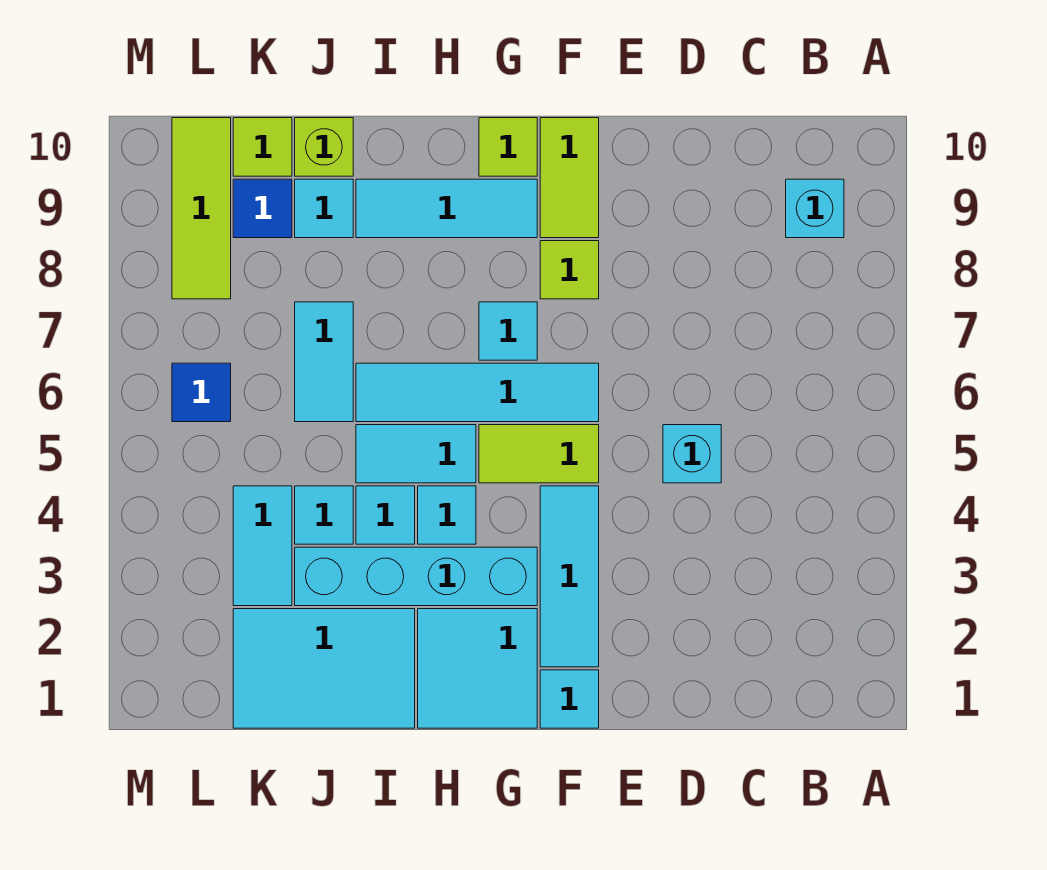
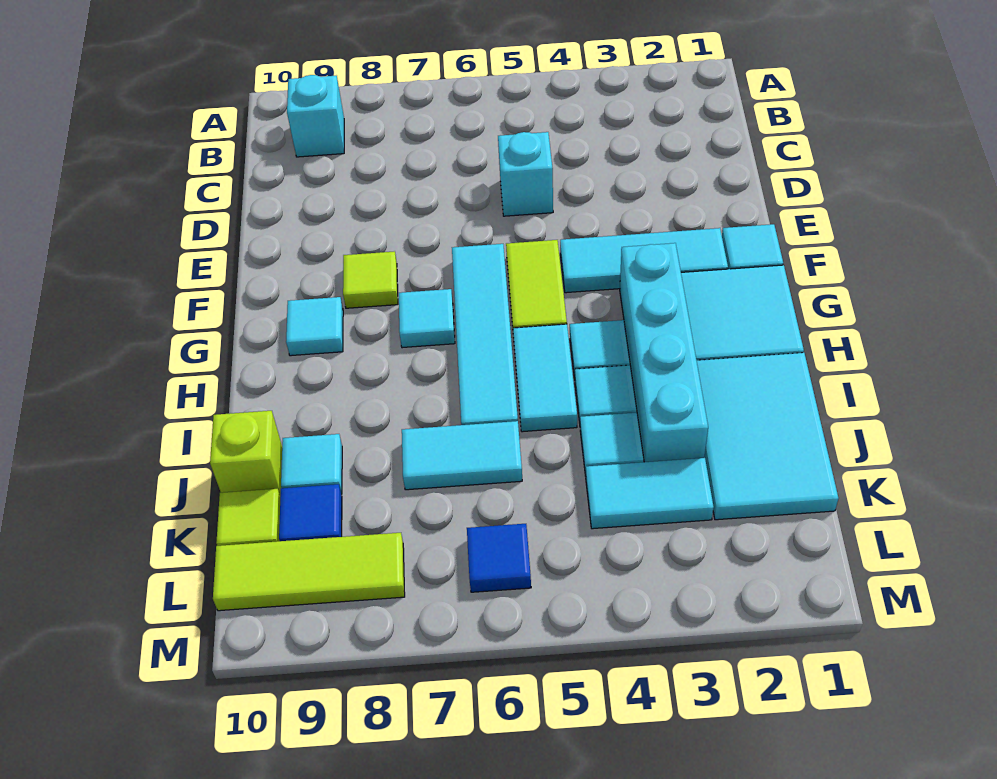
lime 1x2 tile [540,118,599,238] -> none
cyan 1x3 tile [356,179,537,238] -> cyan 1x1 tile [286,297,343,356]
lime 1x1 tile [479,118,537,176] -> none

